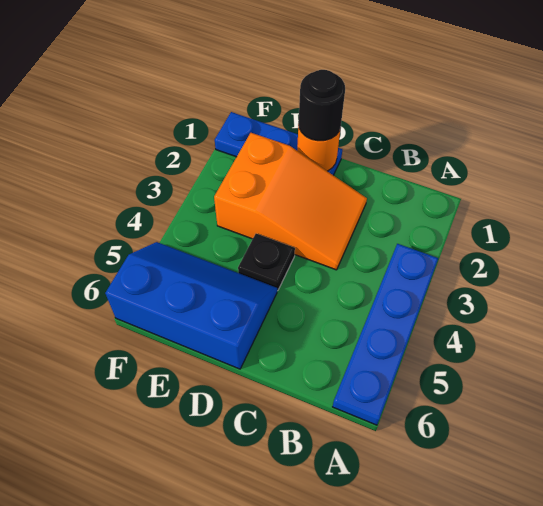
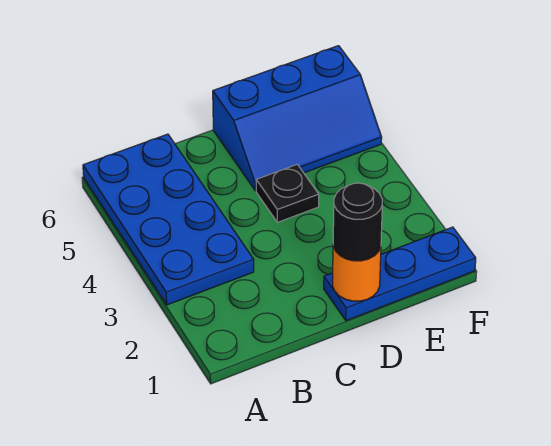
blue 1x4 plate [333,244,438,425] -> blue 2x4 plate [83,134,254,305]
orange 2x3 slope [214,133,367,270] -> none

